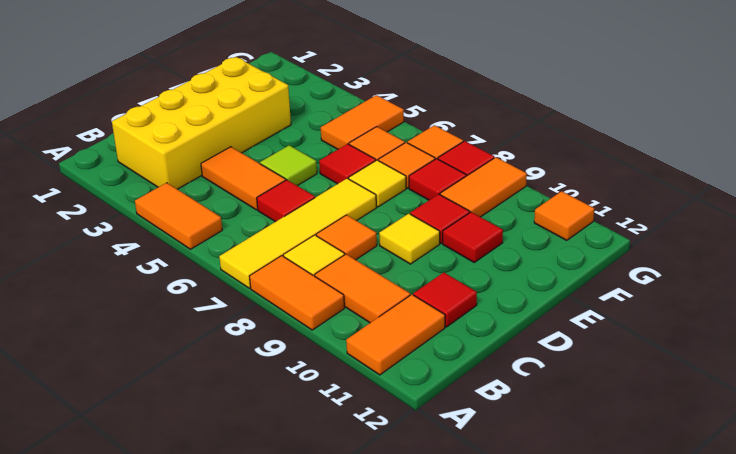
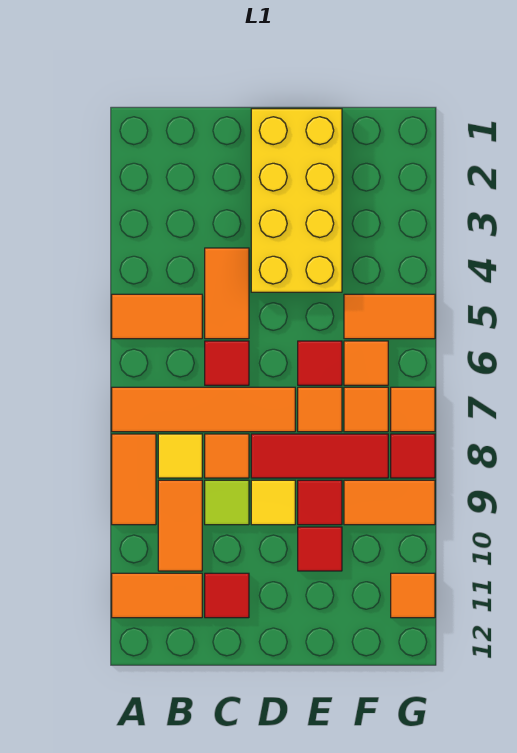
orange 1x2 tile [135,183,222,249] -> orange 1x2 tile turned to [112,294,202,339]
yellow 1x4 tile [219,178,376,288] -> orange 1x4 tile [112,387,295,432]
yellow 2x4 brick [112,57,291,189] -> yellow 2x4 brick turned to [251,109,342,292]
lime 1x1 tile [260,145,317,186] -> lime 1x1 tile moved to [205,480,249,525]
yellow 1x1 tile [349,160,406,207] -> orange 1x1 tile [298,387,342,432]
red 1x1 tile [409,159,466,200] -> red 1x3 tile [251,434,388,478]

